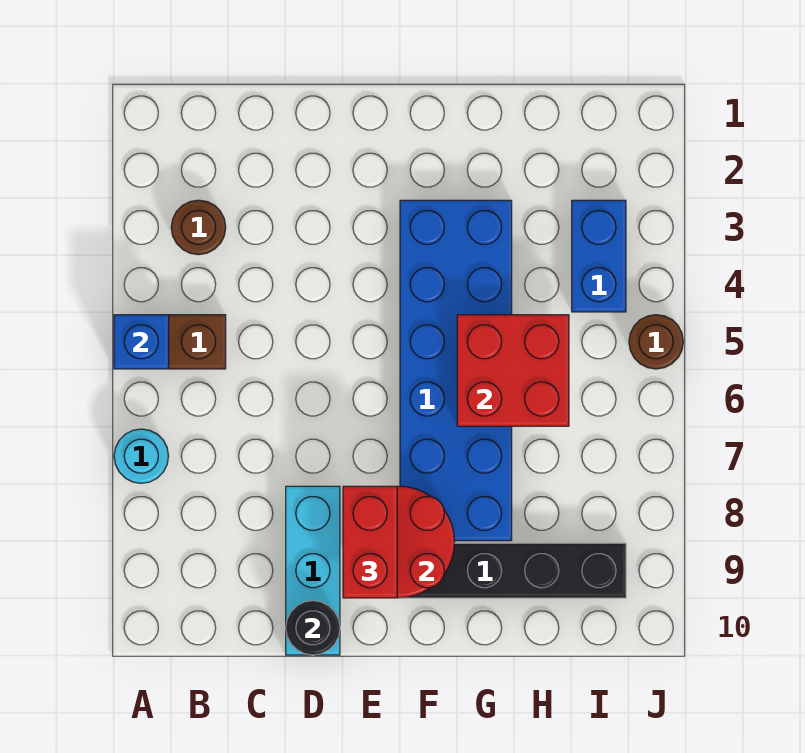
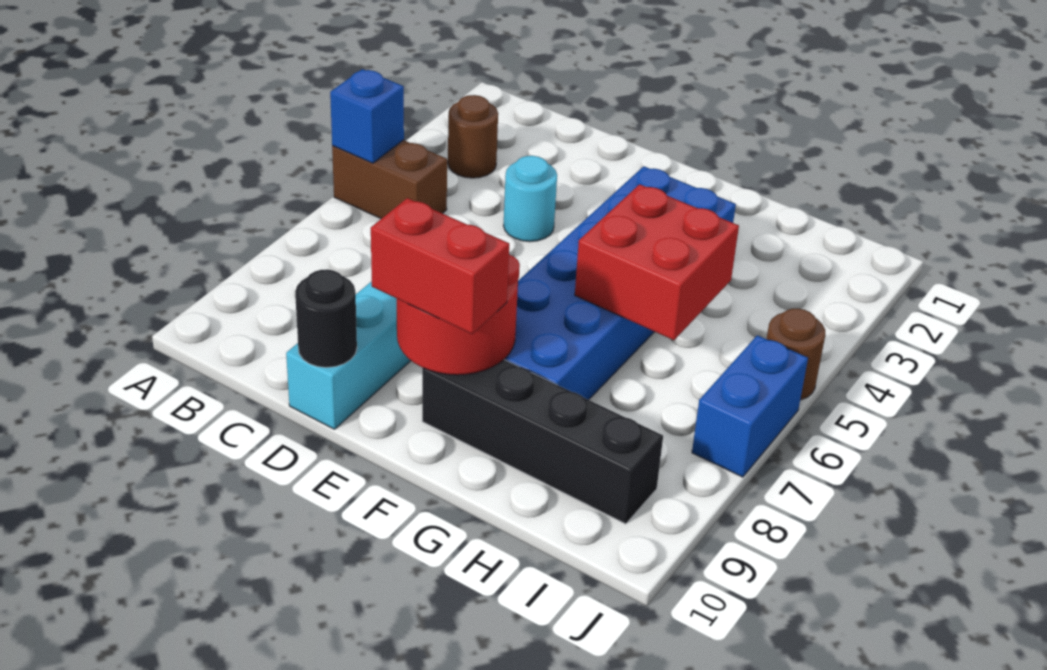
cyan 1x1 round brick [114,429,169,483] -> cyan 1x1 round brick moved to [504,156,557,242]
red 1x2 brick [343,486,397,598] -> red 1x2 brick turned to [371,198,509,334]
blue 1x2 brick [572,200,626,312] -> blue 1x2 brick moved to [692,335,808,477]

